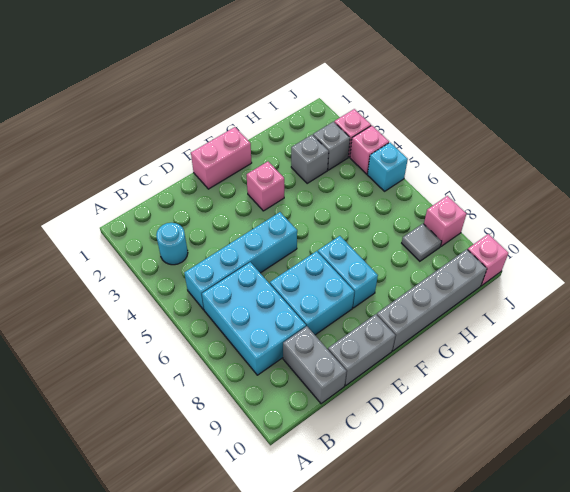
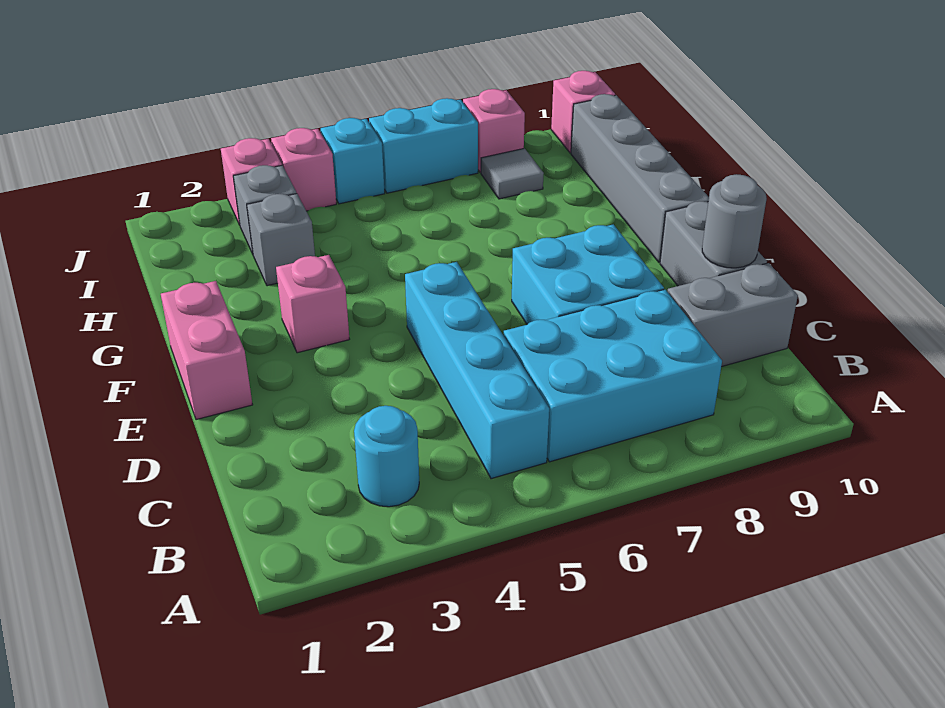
none -> grey 1x1 round brick [702,174,767,268]
cyan 1x2 brick [318,236,378,308] -> cyan 1x2 brick moved to [369,98,478,193]

